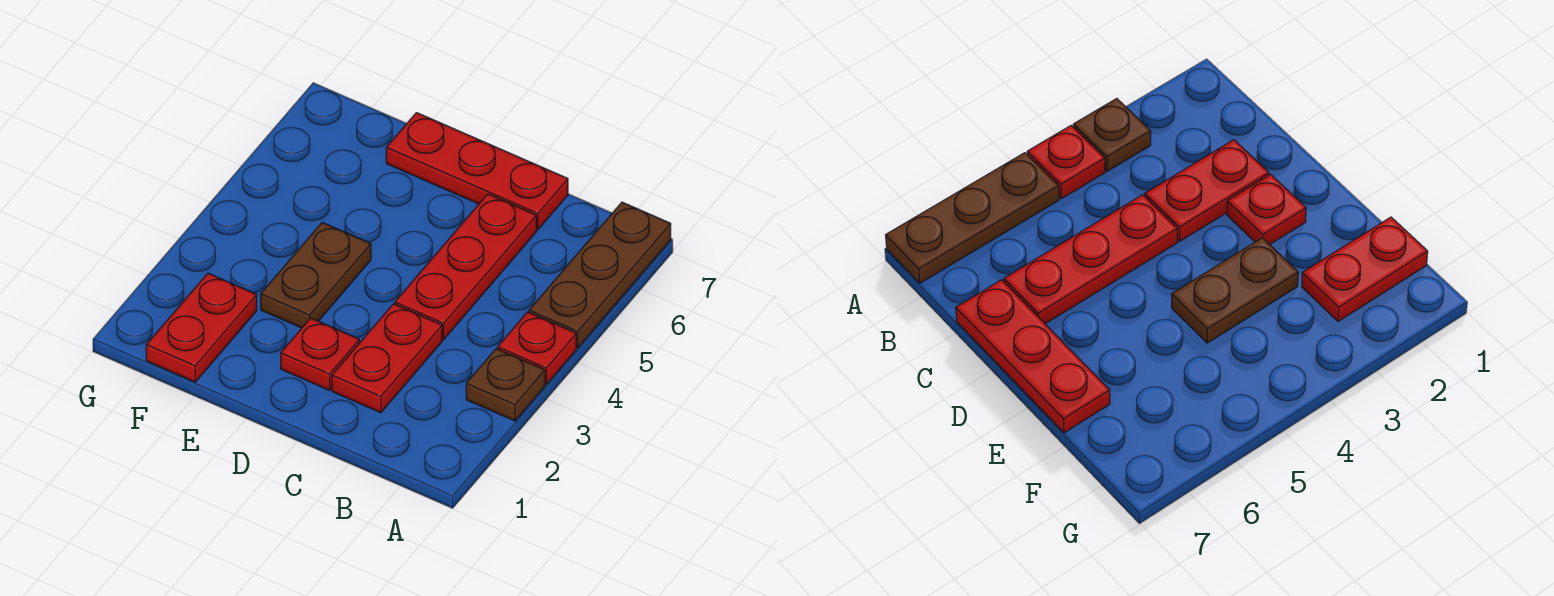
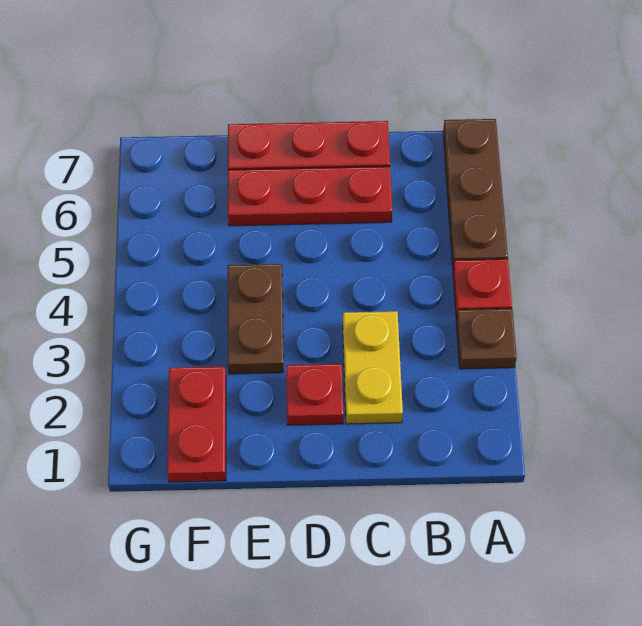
red 1x2 plate [332,304,442,413] -> yellow 1x2 plate [343,311,403,424]
red 1x3 plate [395,194,537,339] -> red 1x3 plate turned to [228,167,392,226]

